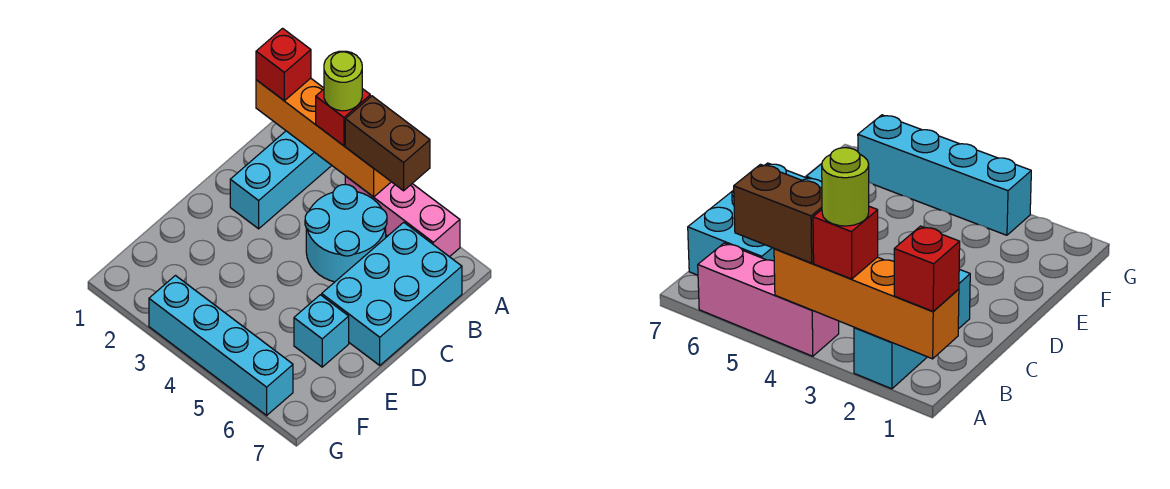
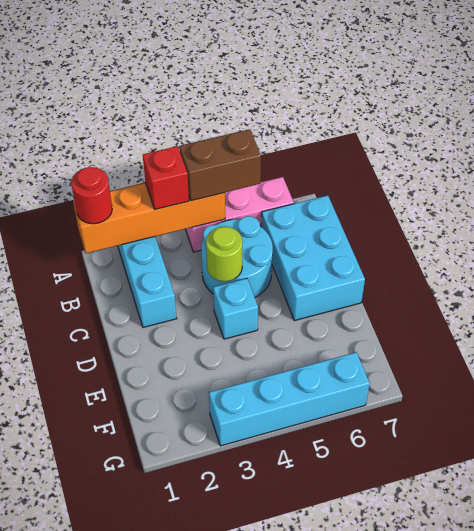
red 1x1 brick [256,28,311,101] -> red 1x1 round brick [71,167,112,224]
lime 1x1 round brick [324,51,362,111] -> lime 1x1 round brick moved to [206,226,242,282]
cyan 1x1 brick [294,295,349,367] -> cyan 1x1 brick moved to [213,278,258,339]

